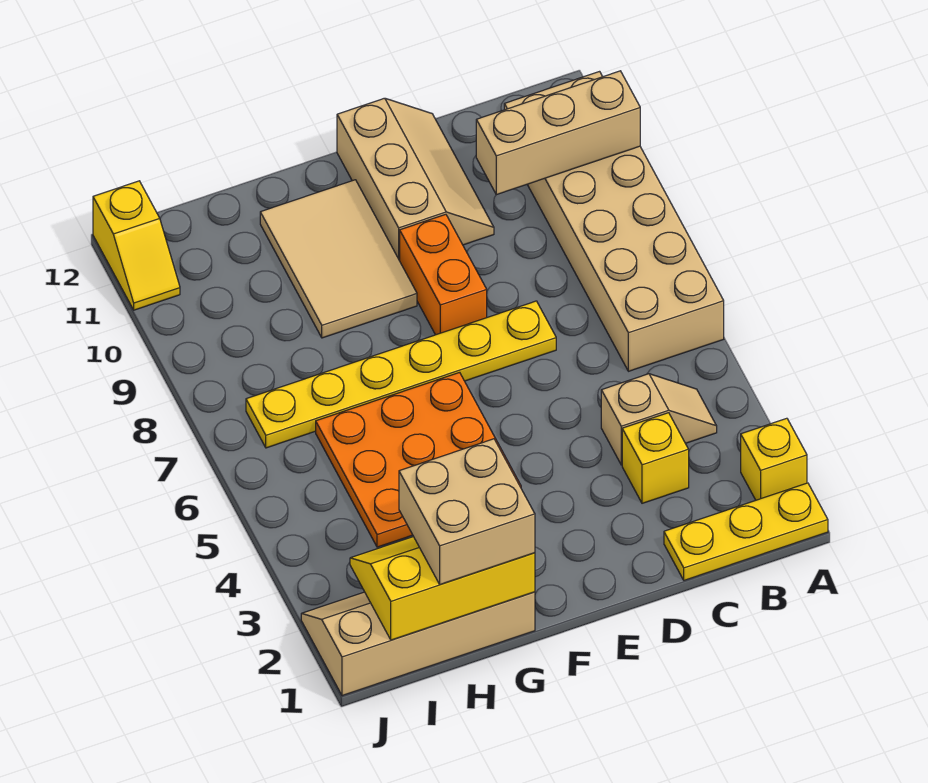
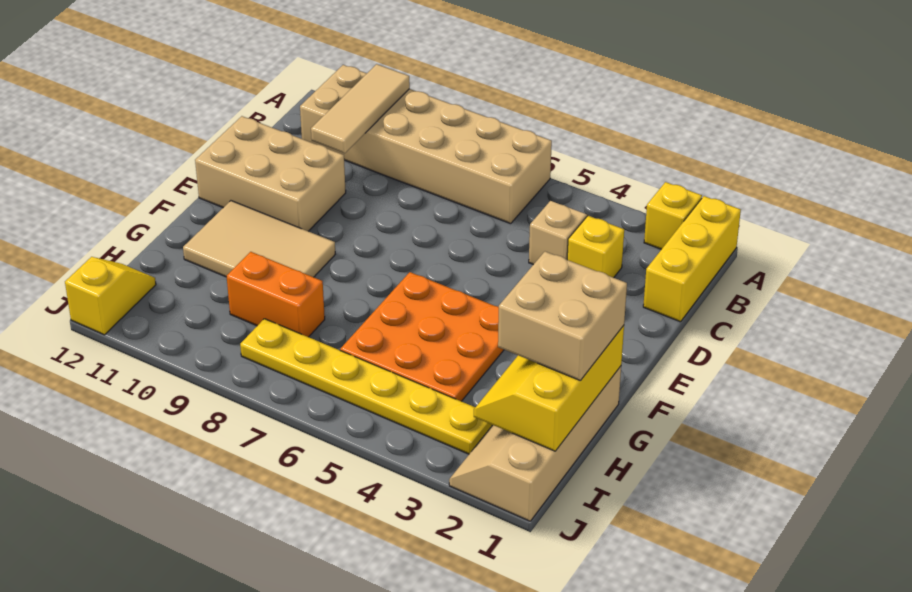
yellow 1x3 plate [664,483,828,580] -> yellow 1x3 brick [643,196,741,322]
tan 1x3 brick [476,71,640,195] -> tan 1x3 tile [311,64,410,153]
yellow 1x6 plate [246,301,556,448] -> yellow 1x6 plate turned to [240,319,492,454]
tan 2x3 slope [337,98,494,261] -> tan 2x3 brick [195,116,346,231]
orange 1x2 brick [400,214,487,335] -> orange 1x2 brick moved to [227,252,325,337]
yellow 1x2 slope [93,181,180,310] -> yellow 1x2 slope turned to [65,257,156,335]

